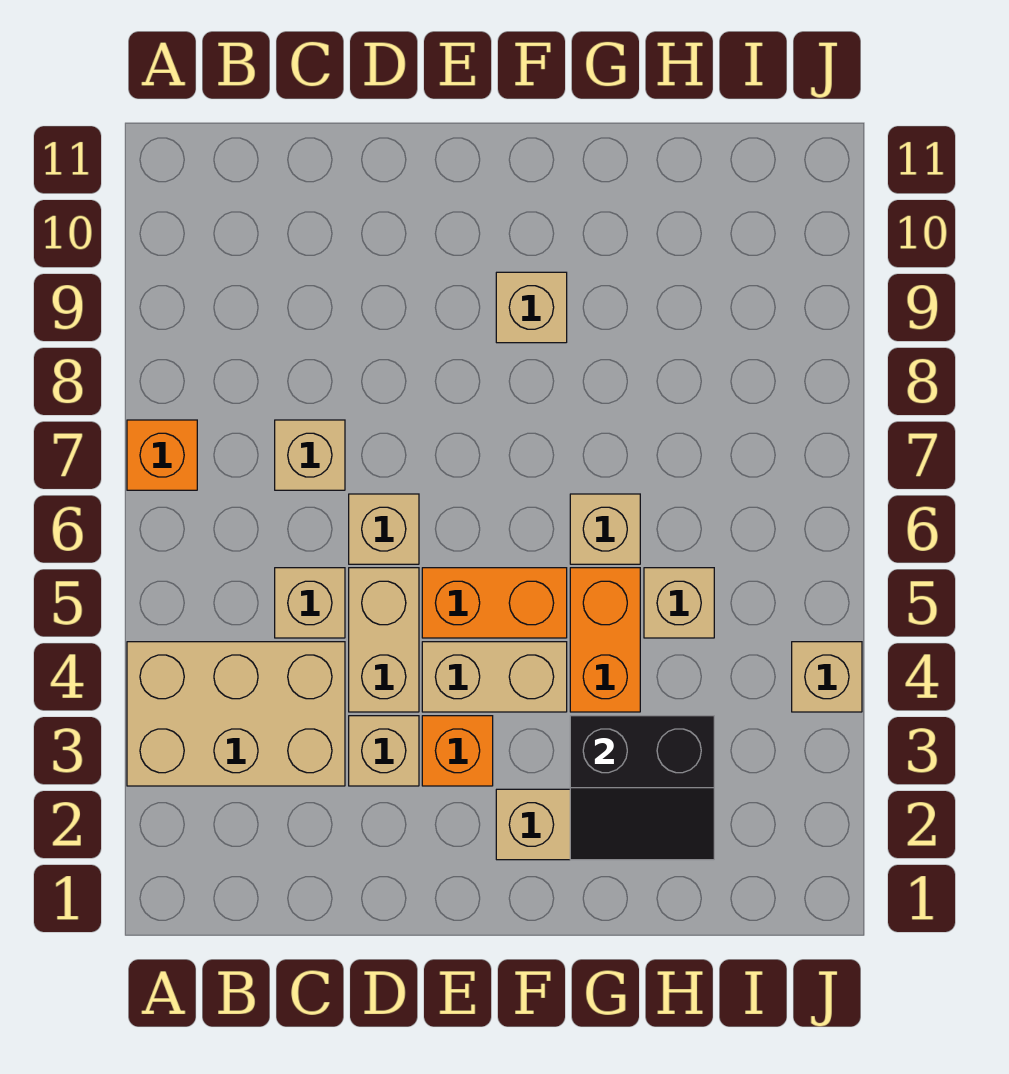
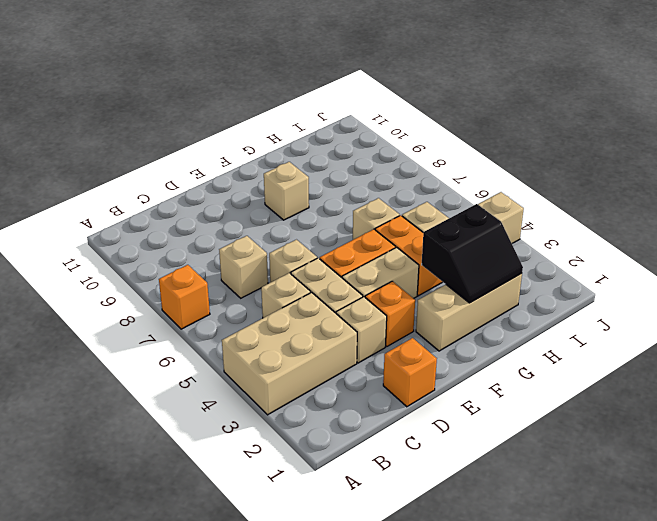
none -> orange 1x1 brick [383,338,437,407]

